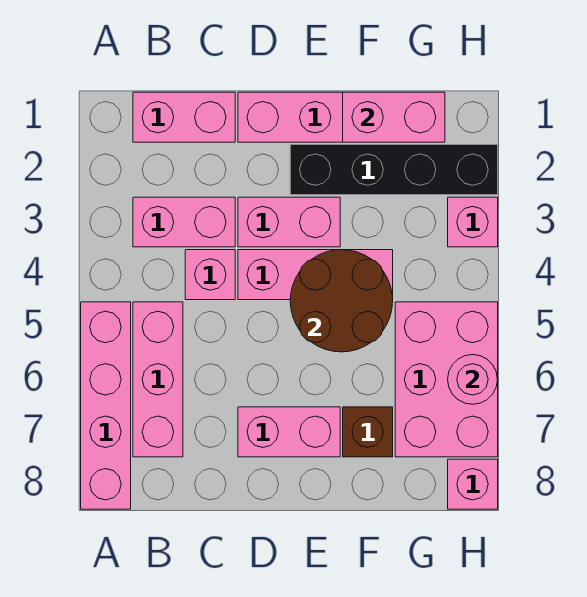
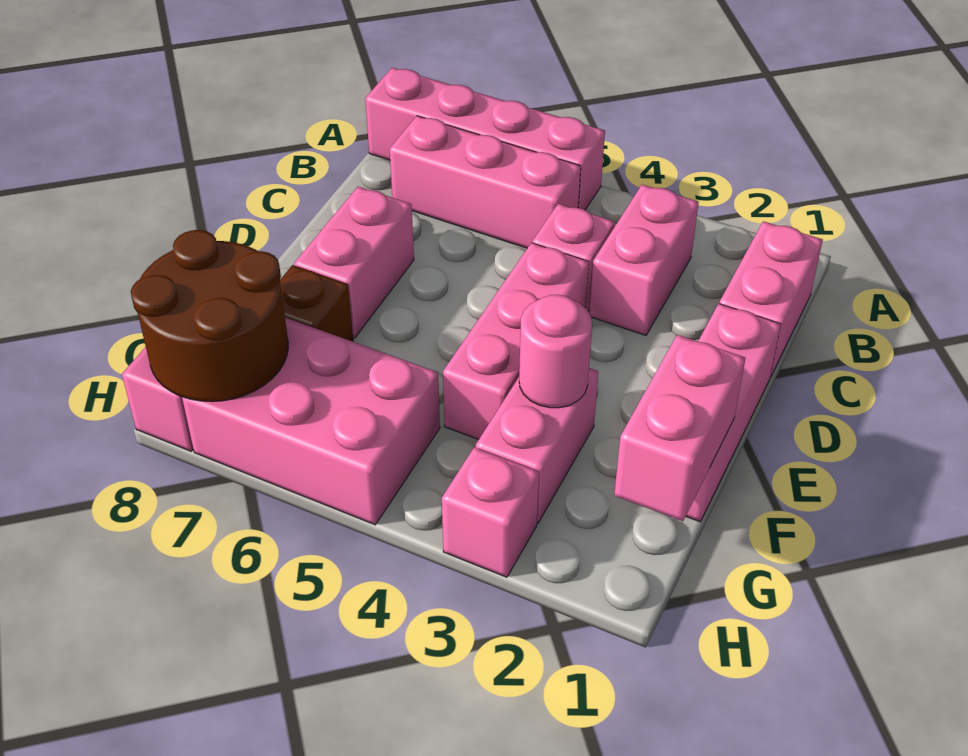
pink 1x2 brick [238,197,340,247] -> pink 1x2 brick moved to [476,368,598,523]
black 1x4 brick [290,145,498,195] -> none
brown 2x2 round brick [290,250,393,352] -> brown 2x2 round brick moved to [131,230,288,402]
pink 1x1 round brick [448,355,498,404] -> pink 1x1 round brick moved to [519,295,592,408]

